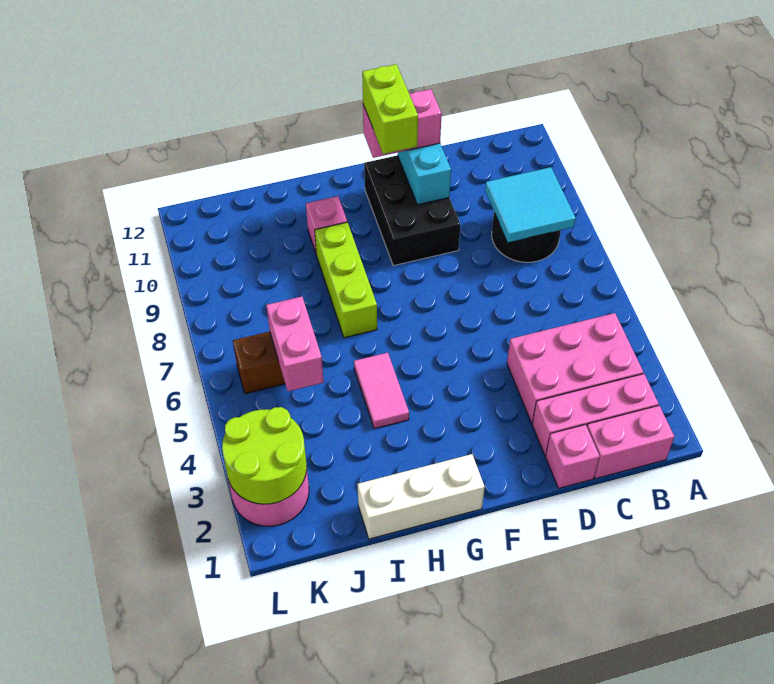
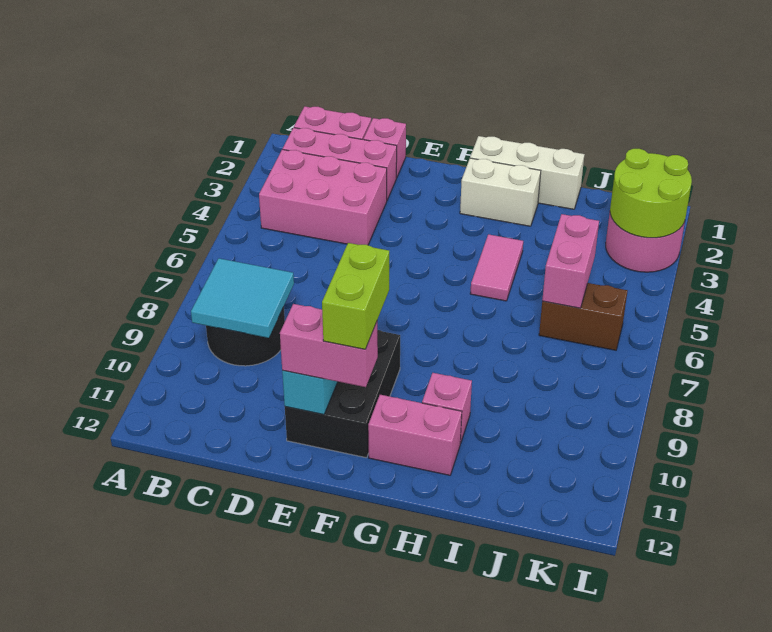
none -> white 1x2 brick [460,158,541,226]
none -> pink 1x2 brick [368,395,462,475]
lime 1x3 brick [315,222,377,338] -> none

